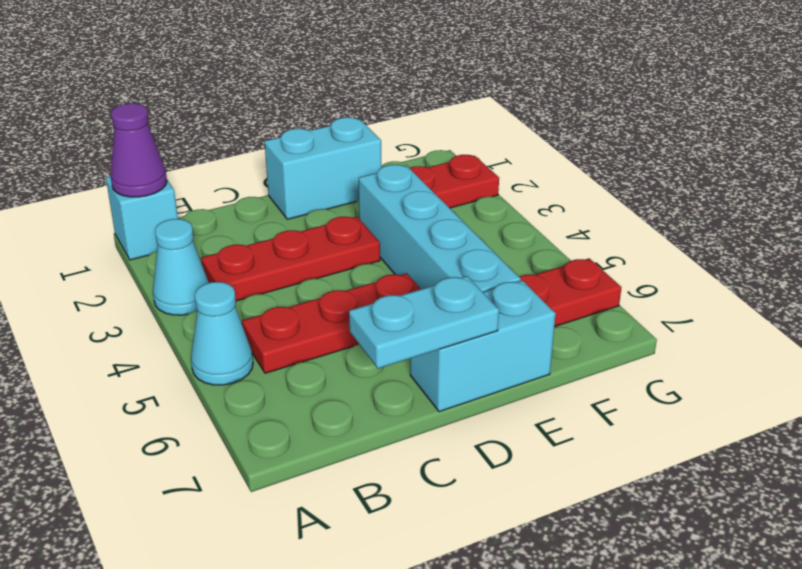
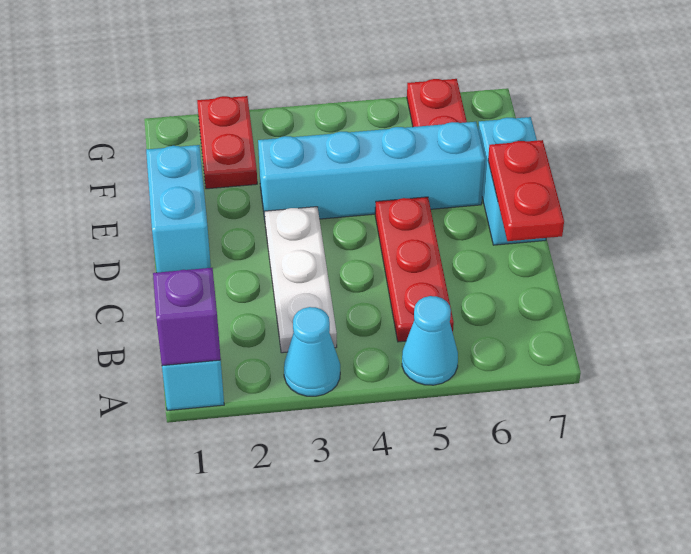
purple 1x1 cone [110,103,167,197] -> purple 1x1 brick [153,268,221,366]
red 1x3 plate [201,217,380,301] -> white 1x3 plate [265,207,337,353]
cyan 1x2 plate [349,276,499,369] -> red 1x2 plate [488,140,564,241]

